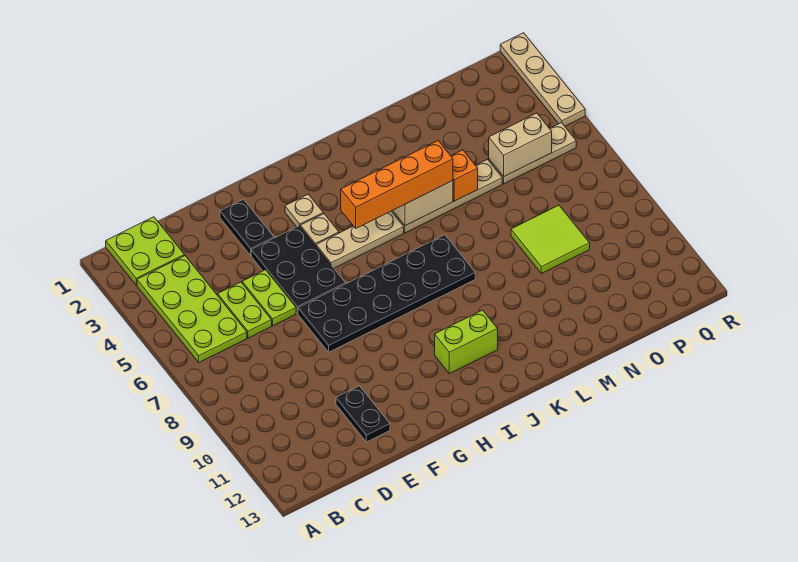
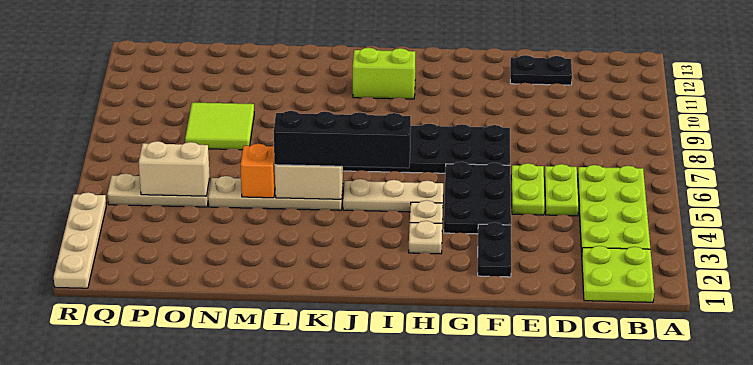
black 1x2 plate [336,386,390,442] -> black 1x2 plate turned to [510,55,572,85]
orange 1x4 brick [341,141,453,228] -> black 1x4 brick [274,111,411,168]

